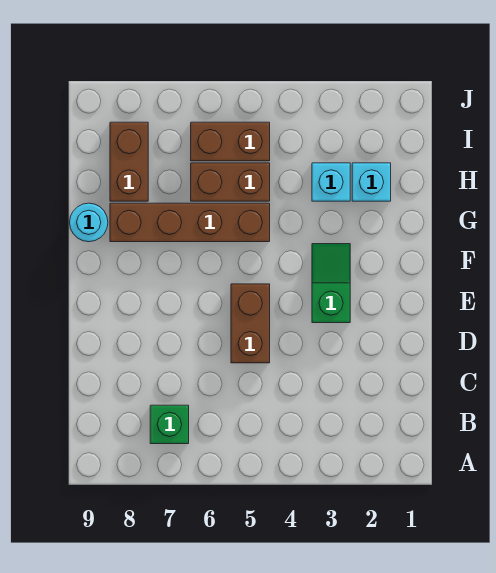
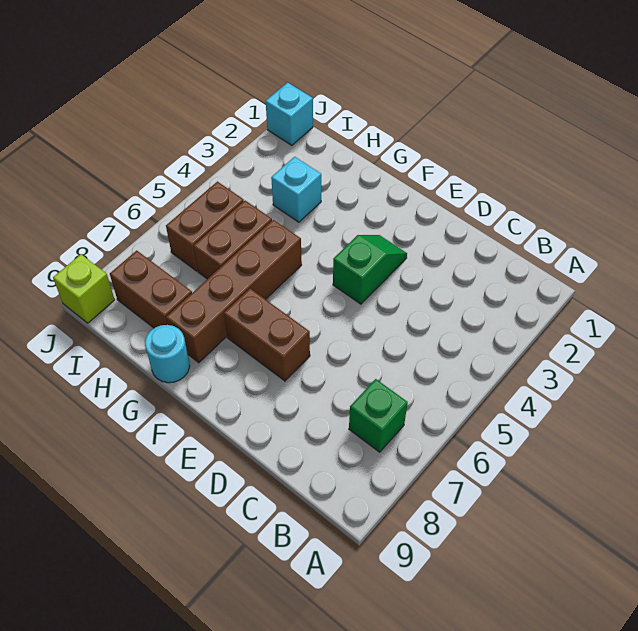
brown 1x2 brick [231,284,270,363] -> brown 1x2 brick moved to [224,289,310,381]
green 1x2 slope [312,244,350,323] -> green 1x2 slope turned to [333,235,407,304]
cyan 1x1 brick [352,163,391,201] -> cyan 1x1 brick moved to [266,83,313,145]
none -> lime 1x1 brick [53,254,115,323]

